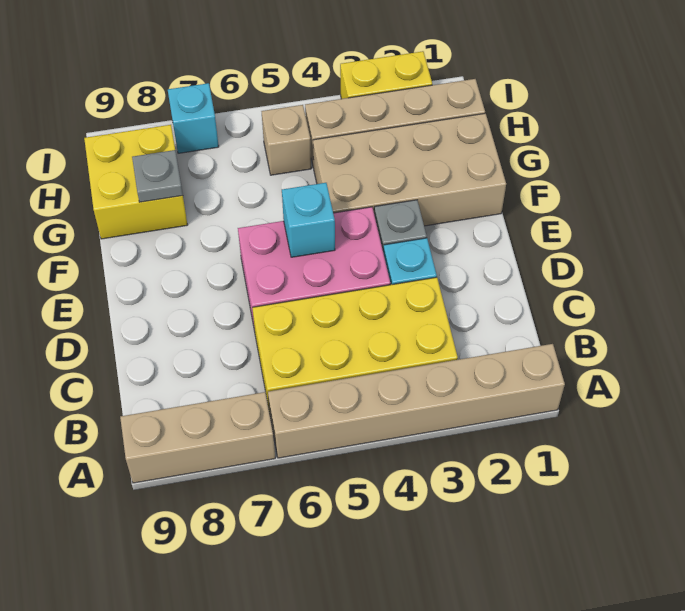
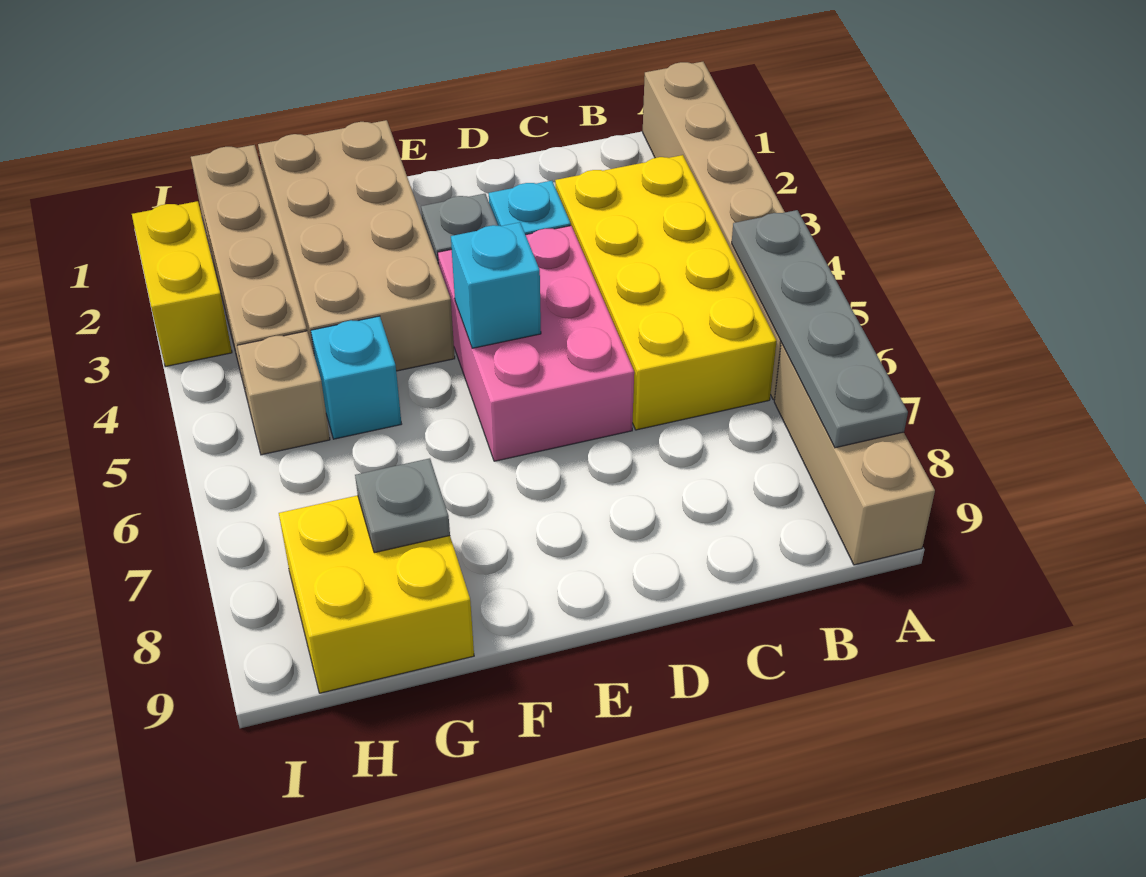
none -> grey 1x4 plate [732,210,908,448]
cyan 1x1 brick [168,83,219,153] -> cyan 1x1 brick moved to [311,316,401,439]

